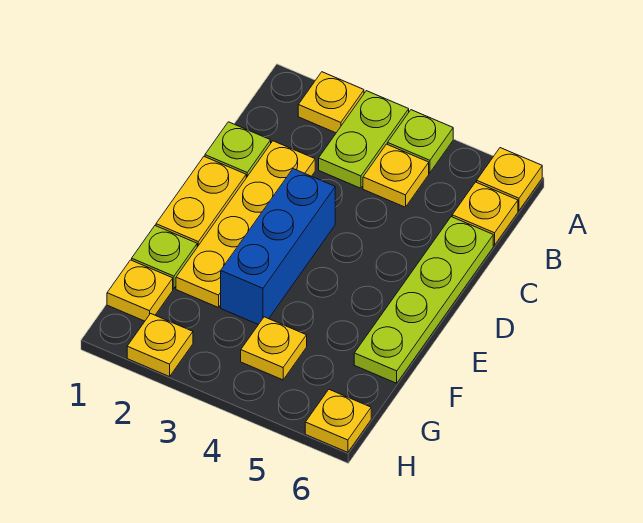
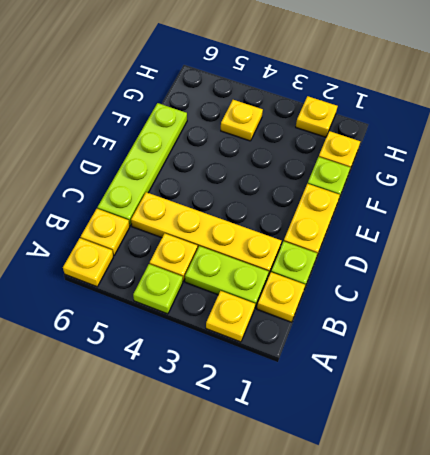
lime 1x2 plate [319,91,409,188] -> lime 1x2 plate turned to [185,246,269,307]
yellow 1x4 plate [176,141,315,308] -> yellow 1x4 plate turned to [131,192,281,276]
blue 1x3 brick [221,169,335,325] -> none
yellow 1x1 plate [305,390,371,452] -> yellow 1x1 plate moved to [257,272,305,322]

